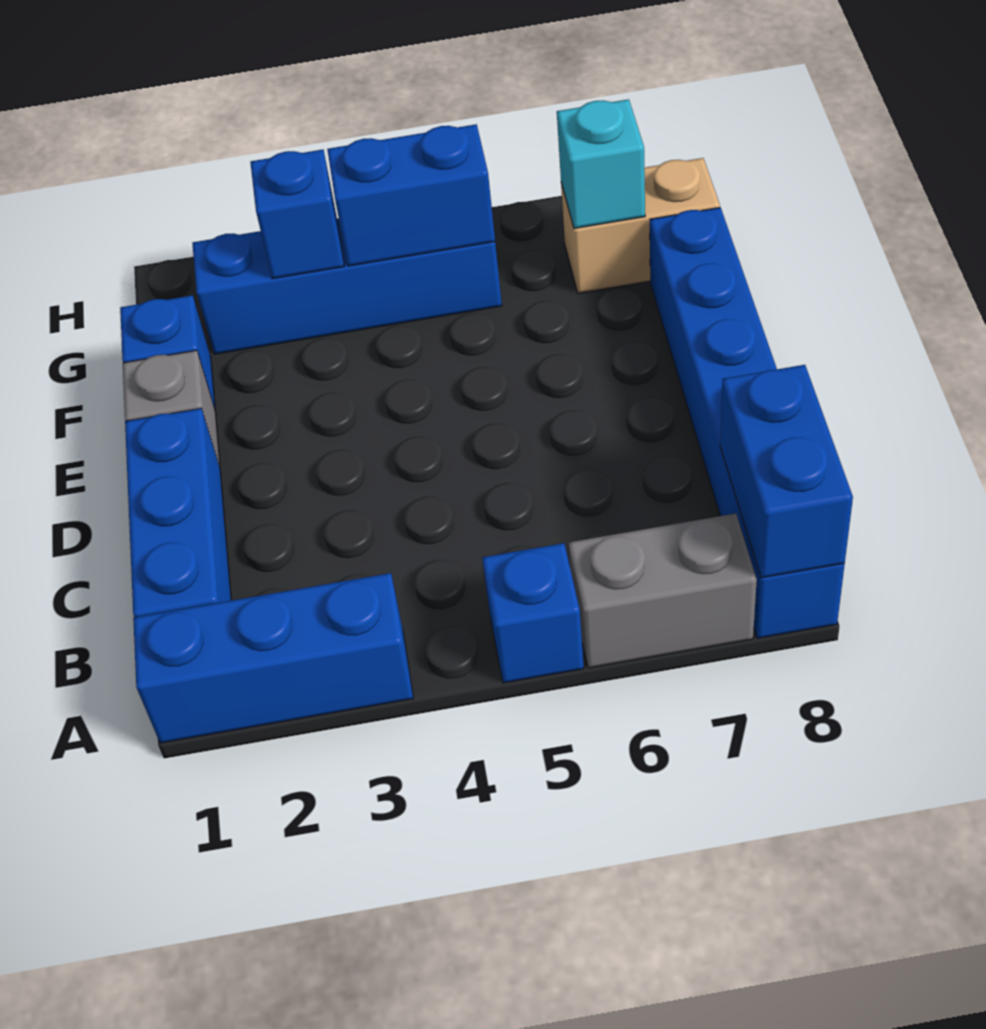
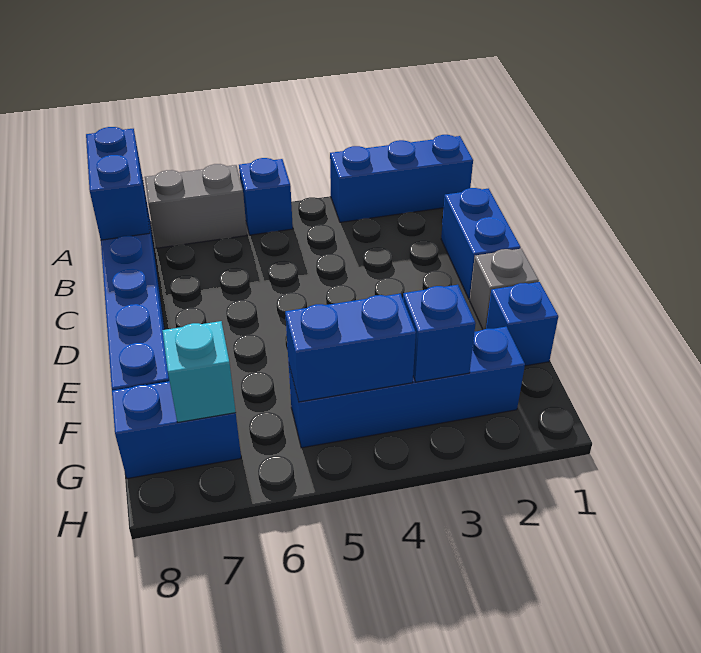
blue 1x3 brick [125,408,231,617] -> blue 1x2 brick [441,188,521,299]
tan 1x2 brick [561,158,720,293] -> blue 1x2 brick [112,381,241,479]

